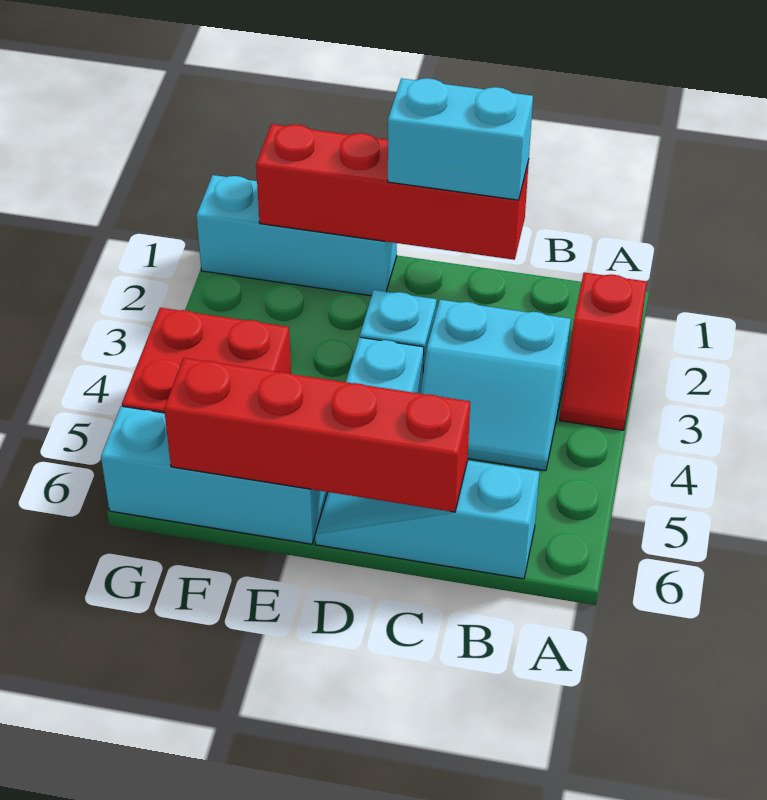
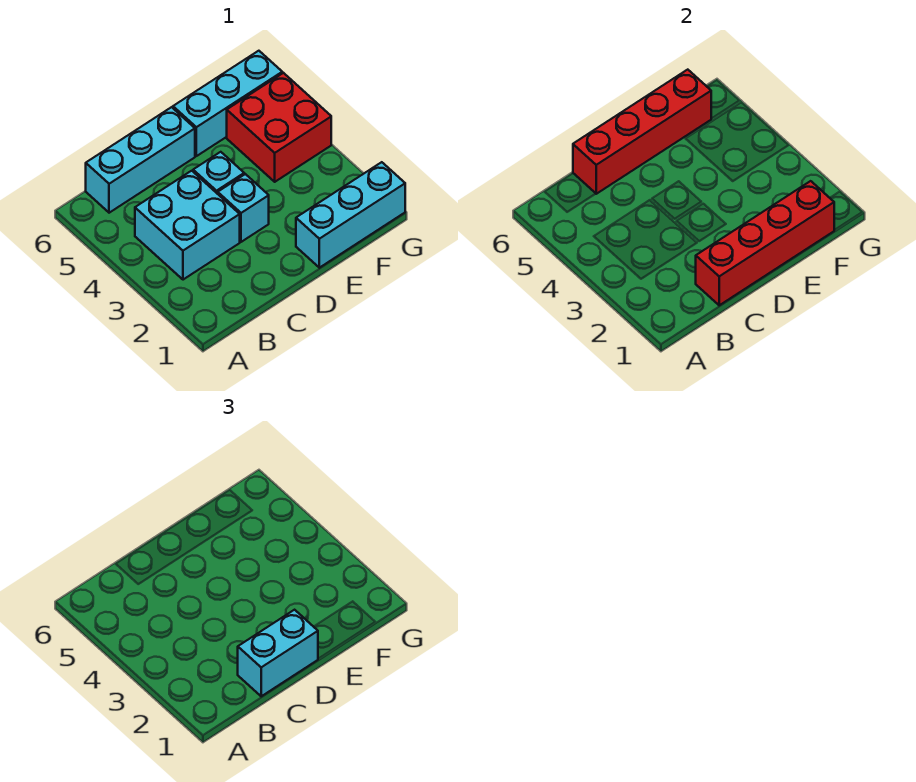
red 1x2 slope [560,273,647,430] -> none
cyan 2x2 slope [420,300,571,471] -> cyan 2x2 brick [135,171,240,280]
cyan 1x3 slope [315,461,540,579] -> cyan 1x3 brick [86,107,195,213]

